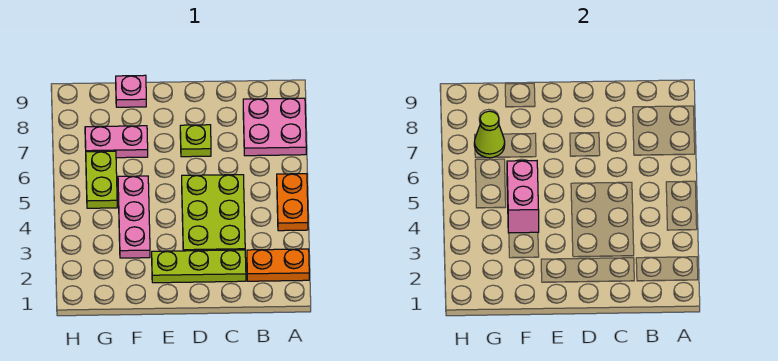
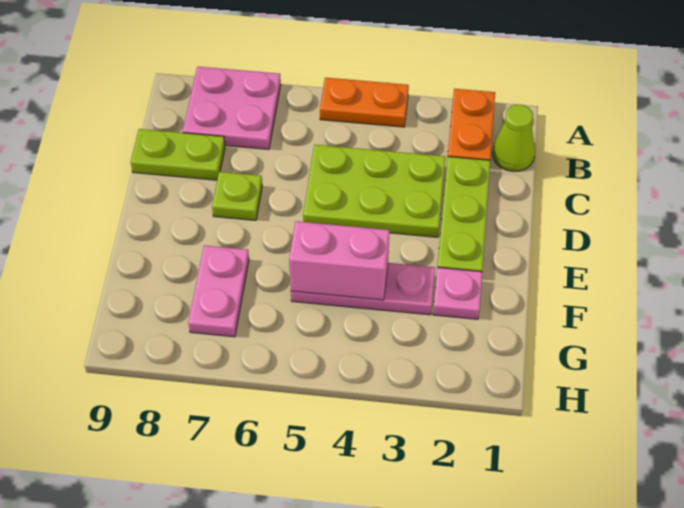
pink 1x1 plate [116,75,146,107] -> pink 1x1 plate moved to [433,267,482,319]
lime 1x2 plate [86,151,117,208] -> lime 1x2 plate moved to [131,129,225,180]
lime 1x1 cone [474,111,505,158] -> lime 1x1 cone moved to [492,105,535,171]

